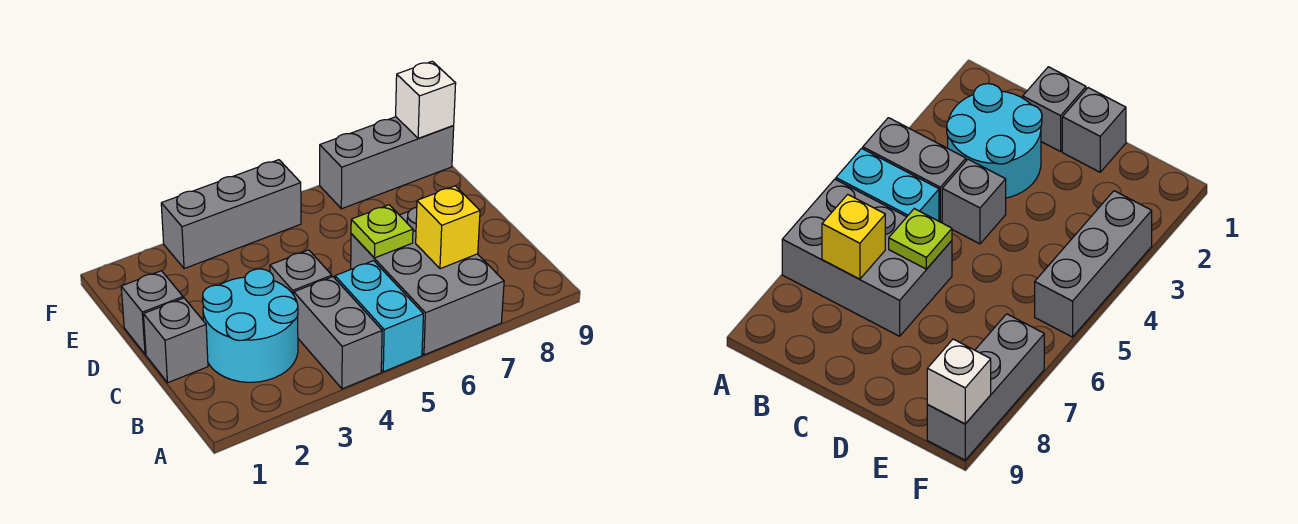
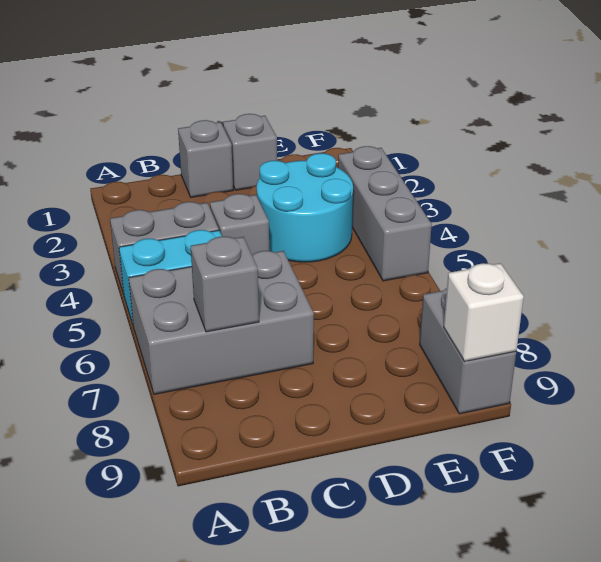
cyan 2x2 round brick [203,269,298,382] -> cyan 2x2 round brick moved to [257,153,353,262]
yellow 1x1 brick [416,186,480,269] -> grey 1x1 brick [191,236,259,332]
lime 1x1 plate [351,205,413,258] -> none
grey 1x3 brick [320,117,454,209] -> grey 1x2 brick [420,288,516,414]

